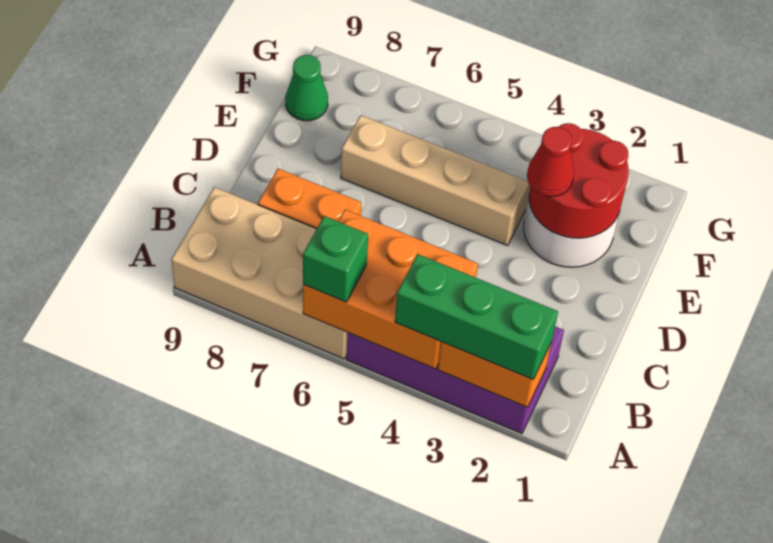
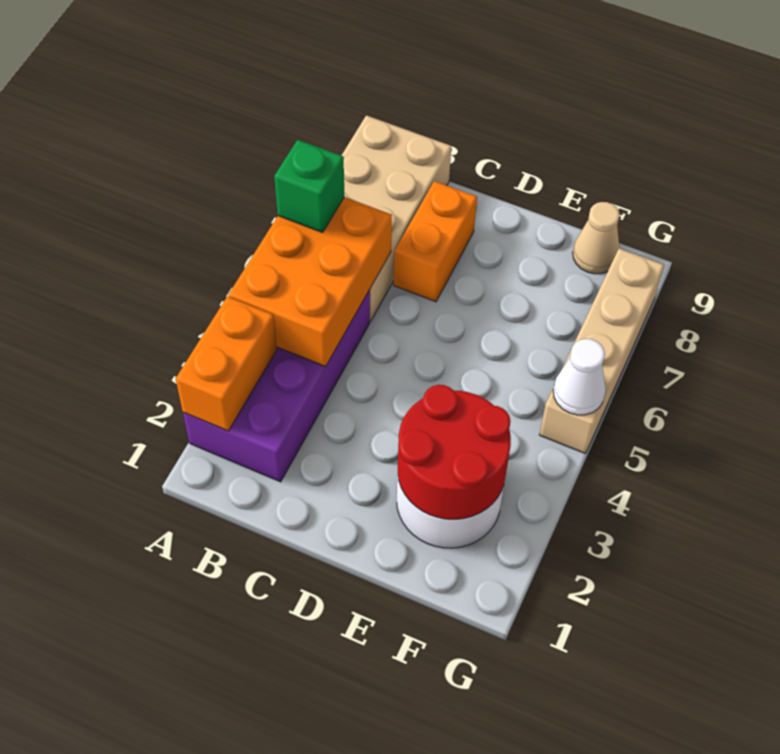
green 1x3 brick [395,254,558,380] -> none
red 1x1 cone [527,127,574,197] -> none
tan 1x4 brick [341,115,529,245] -> tan 1x4 brick moved to [540,248,664,454]
green 1x1 cone [285,55,328,121] -> tan 1x1 cone [573,202,620,274]
none -> white 1x1 cone [553,339,606,415]

